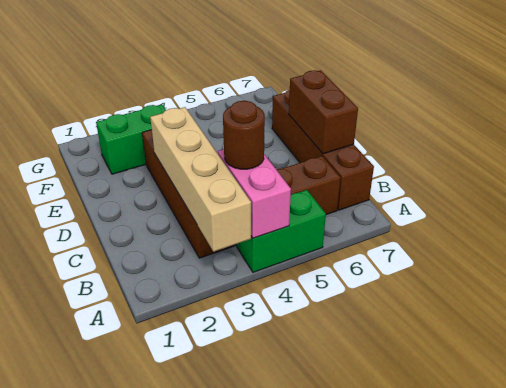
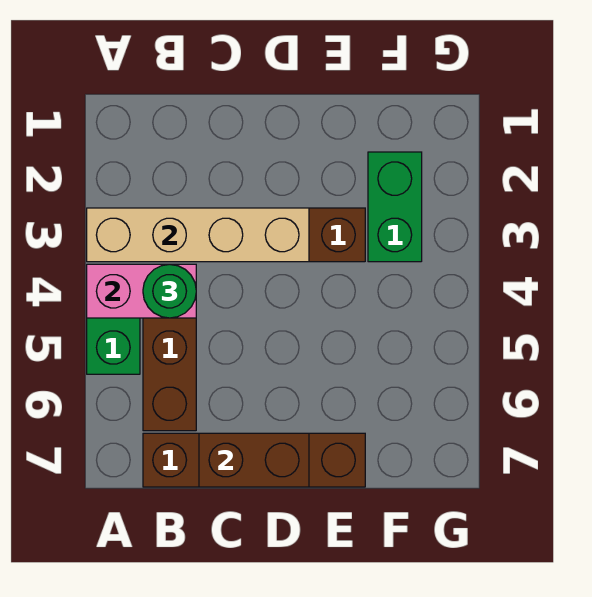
brown 1x1 round brick [223,101,265,169] -> green 1x1 round brick [143,264,196,318]

